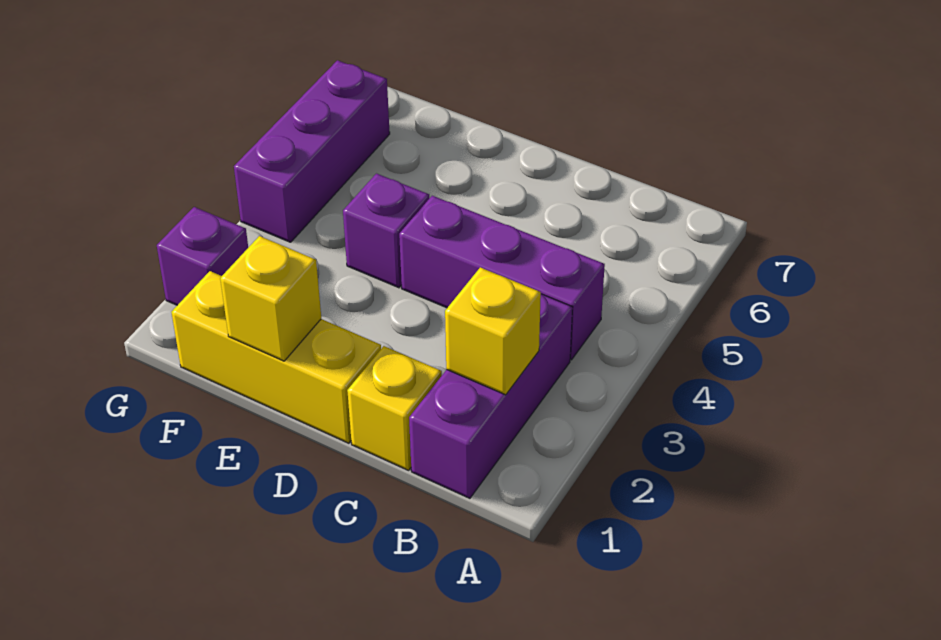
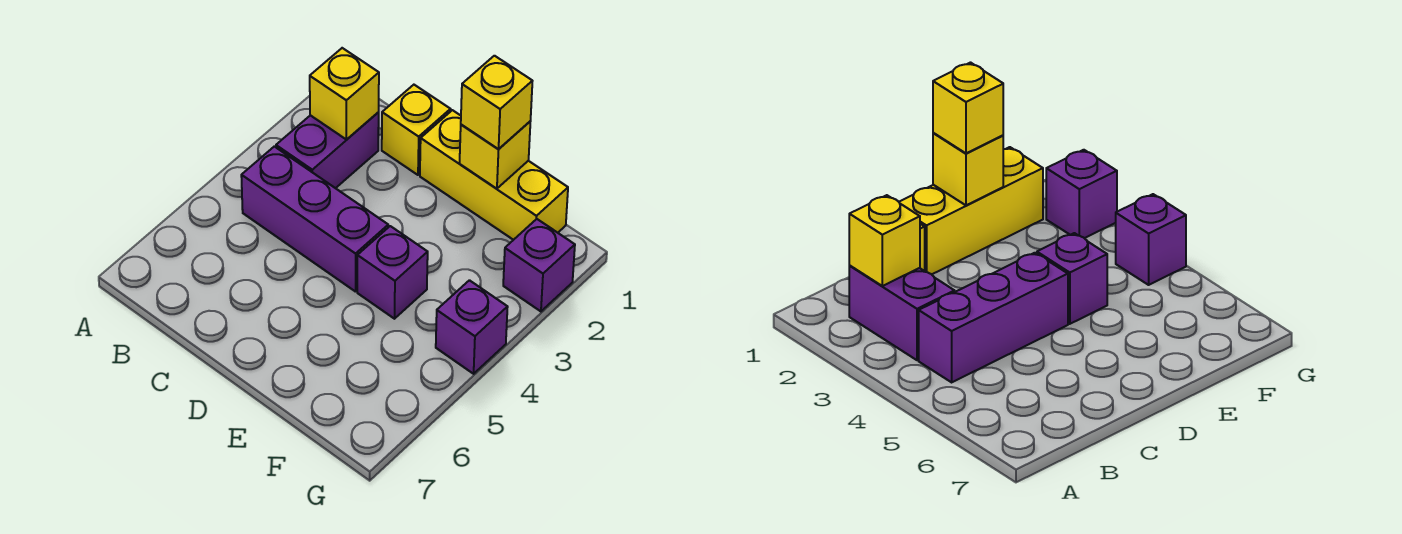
purple 1x3 brick [409,294,572,498] -> purple 1x2 brick [276,112,379,188]
none -> yellow 1x1 brick [461,56,532,149]
purple 1x3 brick [234,60,390,242] -> purple 1x1 brick [436,280,508,374]

